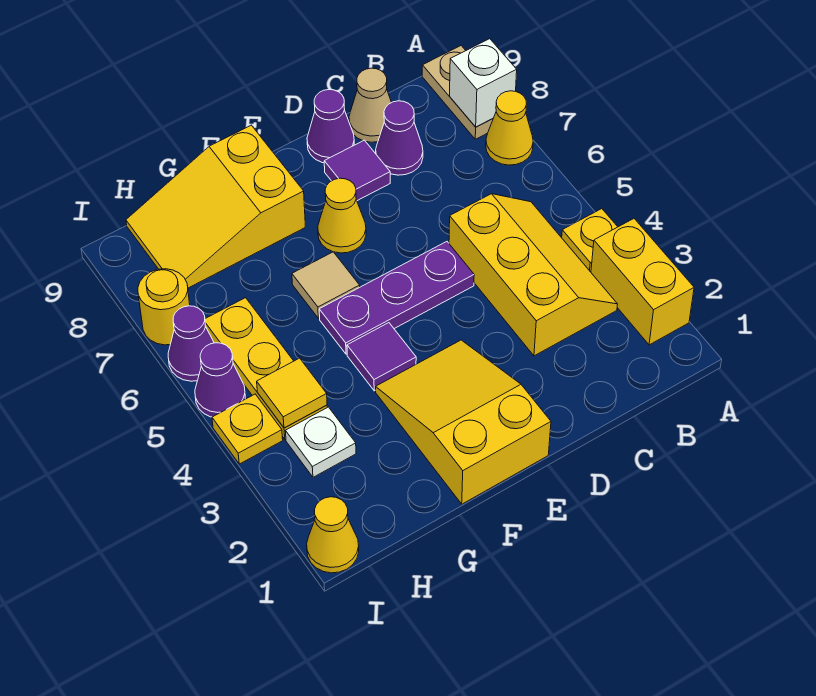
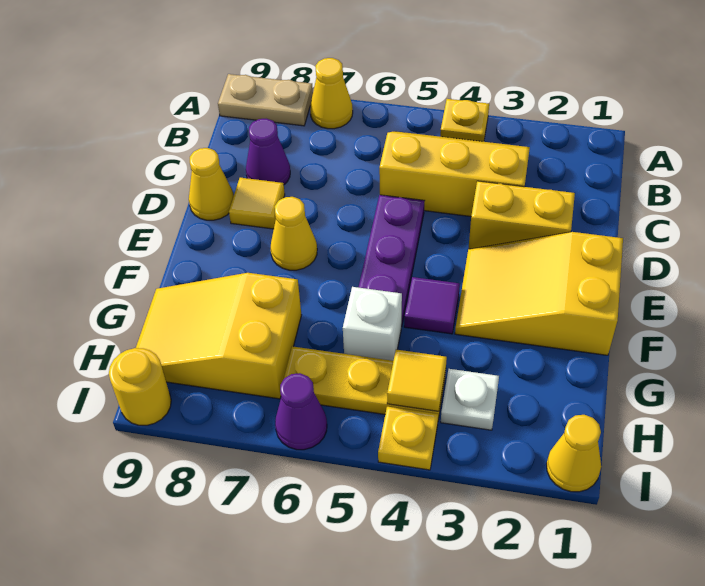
yellow 1x2 brick [591,219,694,345] -> yellow 1x2 brick moved to [468,181,575,249]
white 1x1 brick [450,39,517,127] -> white 1x1 brick moved to [343,287,402,361]
tan 1x1 cone [349,68,391,142] -> none
purple 1x1 tile [324,140,390,201] -> yellow 1x1 tile [229,178,285,229]
purple 1x1 cone [307,90,354,163] -> yellow 1x1 cone [189,148,234,220]
tan 1x1 tile [292,252,360,318] -> none
yellow 2x3 slope [126,125,305,288] -> yellow 2x3 slope turned to [136,273,301,399]
purple 1x1 cone [195,343,245,417] -> none
yellow 1x1 round brick [138,269,190,345] -> yellow 1x1 round brick moved to [109,348,171,425]

